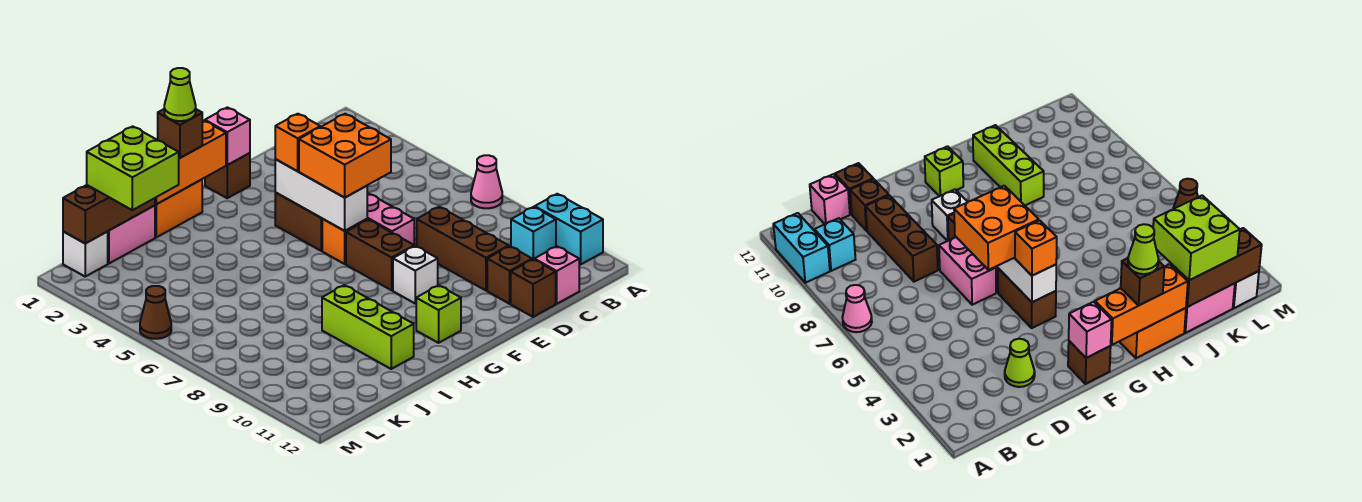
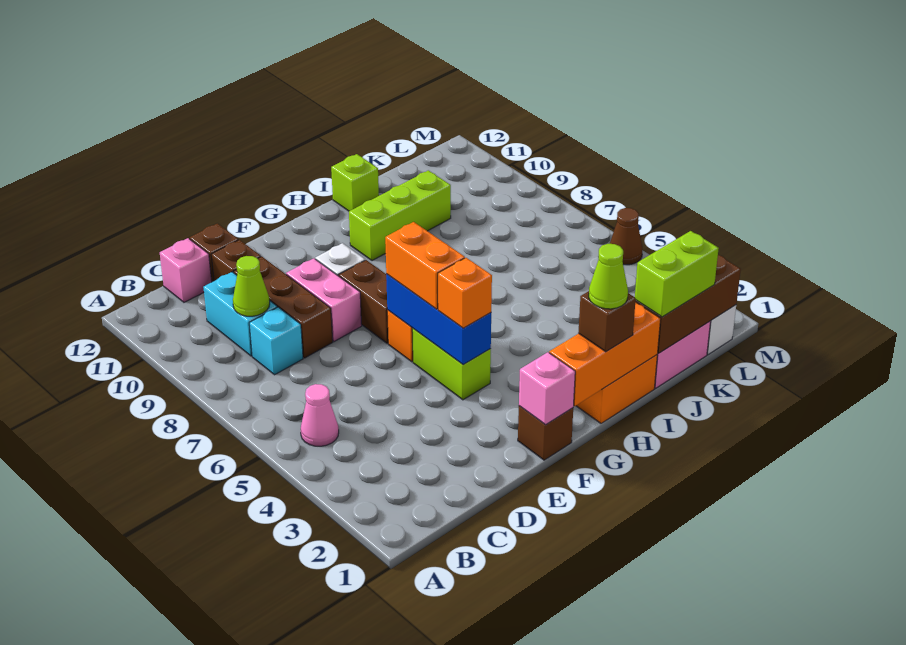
pink 1x1 cone [471,155,502,208] -> pink 1x1 cone moved to [301,384,339,446]
cyan 1x2 brick [535,194,603,265] -> cyan 1x2 brick moved to [203,272,277,356]
cyan 1x1 brick [511,207,556,260] -> cyan 1x1 brick moved to [249,307,303,375]
lime 1x1 cone [1005,339,1035,387] -> lime 1x1 cone moved to [233,256,270,316]
orange 2x2 brick [299,114,391,198] -> orange 1x2 brick [385,222,465,309]
pink 1x2 brick [367,193,414,245] -> pink 1x2 brick moved to [286,258,362,342]
brown 1x2 brick [275,193,322,251] -> lime 1x2 brick [412,328,491,400]
white 1x3 brick [275,159,367,231] -> blue 1x3 brick [386,274,491,365]
lime 1x1 brick [416,285,461,343] -> lime 1x1 brick moved to [331,154,379,211]
lime 1x3 brick [322,285,414,369] -> lime 1x3 brick turned to [349,170,451,261]
lime 2x2 brick [87,126,179,210] -> lime 1x2 brick [635,231,719,317]

